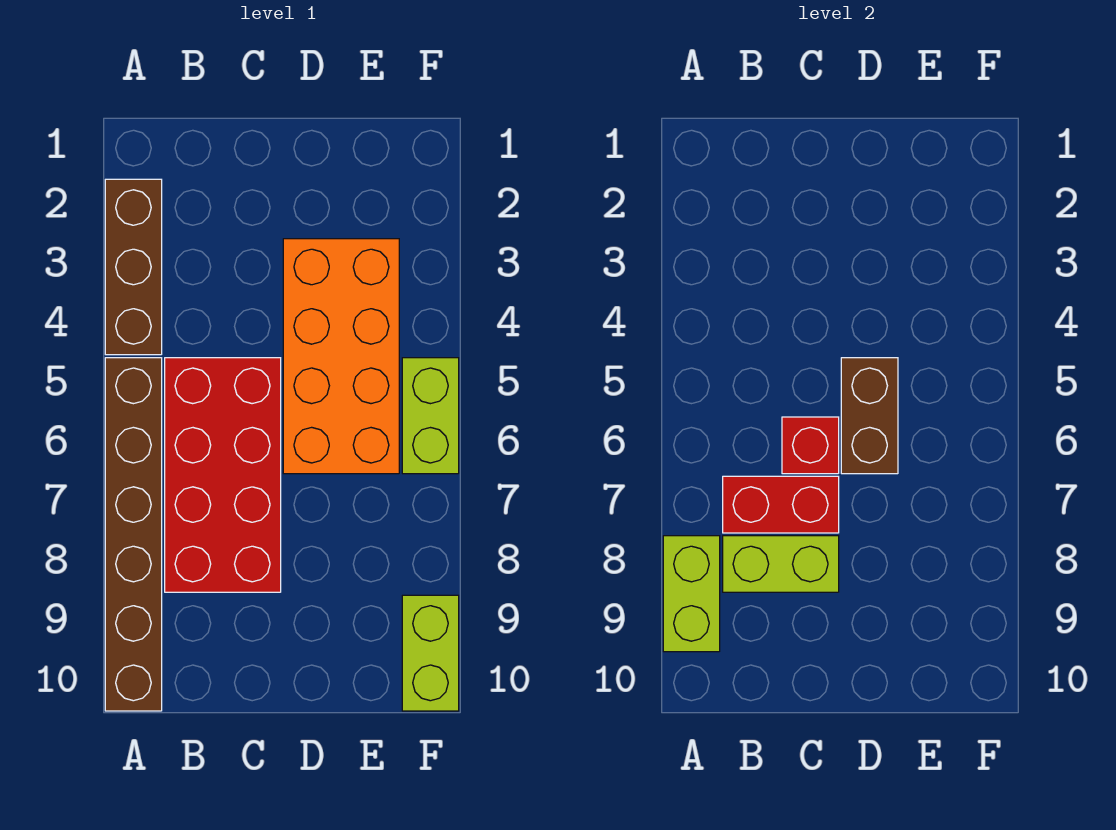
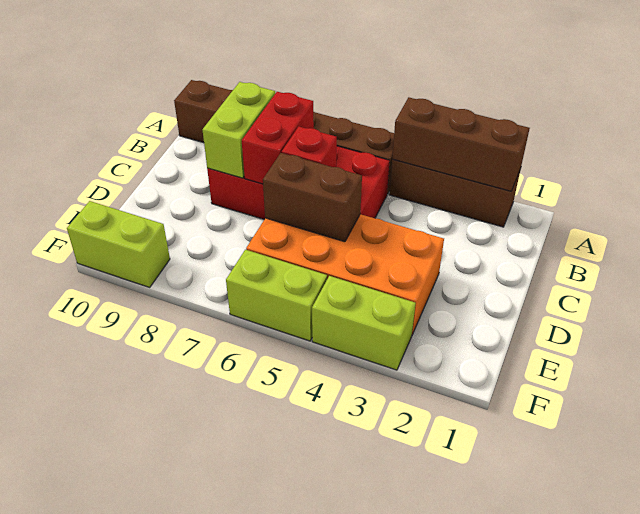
none -> brown 1x3 brick [392,97,530,191]
lime 1x2 brick [663,536,720,652] -> lime 1x2 brick moved to [312,276,416,370]

